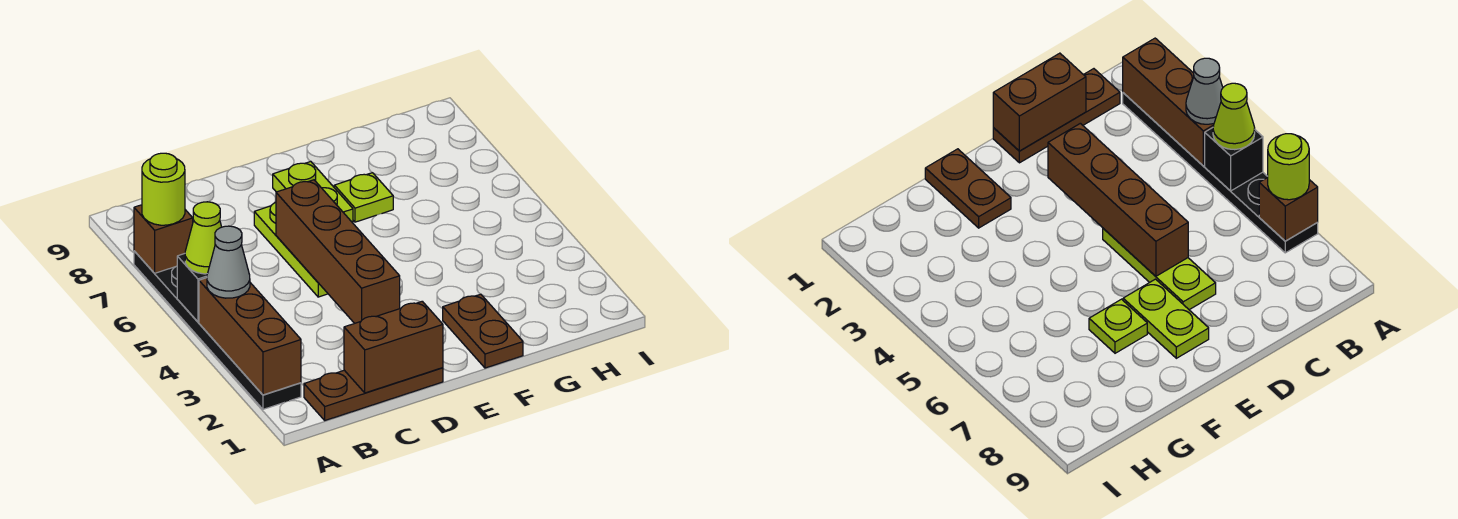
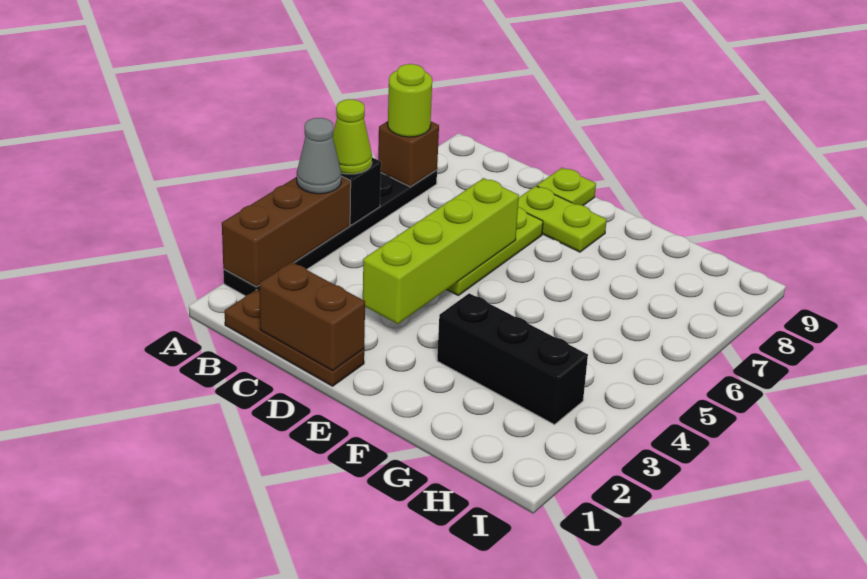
brown 1x4 brick [276,180,400,323] -> lime 1x4 brick [363,178,519,324]
lime 1x2 plate [273,161,353,223] -> lime 1x2 plate turned to [518,186,607,252]
brown 1x2 plate [443,294,523,368] -> none
none -> black 1x3 brick [437,293,588,425]
lime 1x1 plate [334,173,393,222] -> lime 1x1 plate moved to [537,168,596,206]

